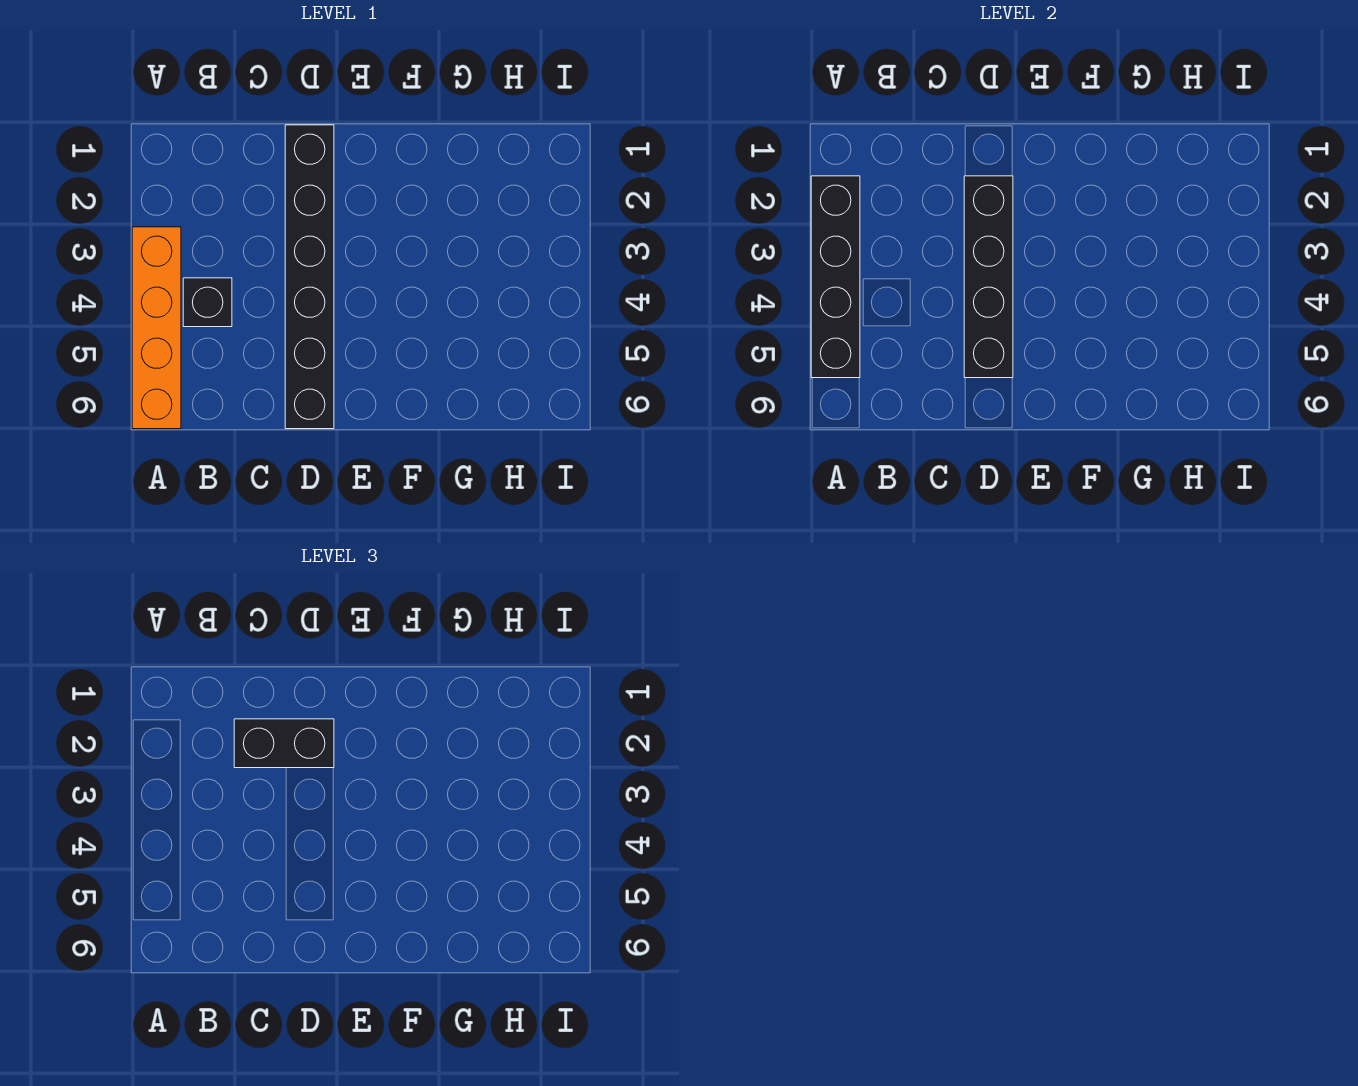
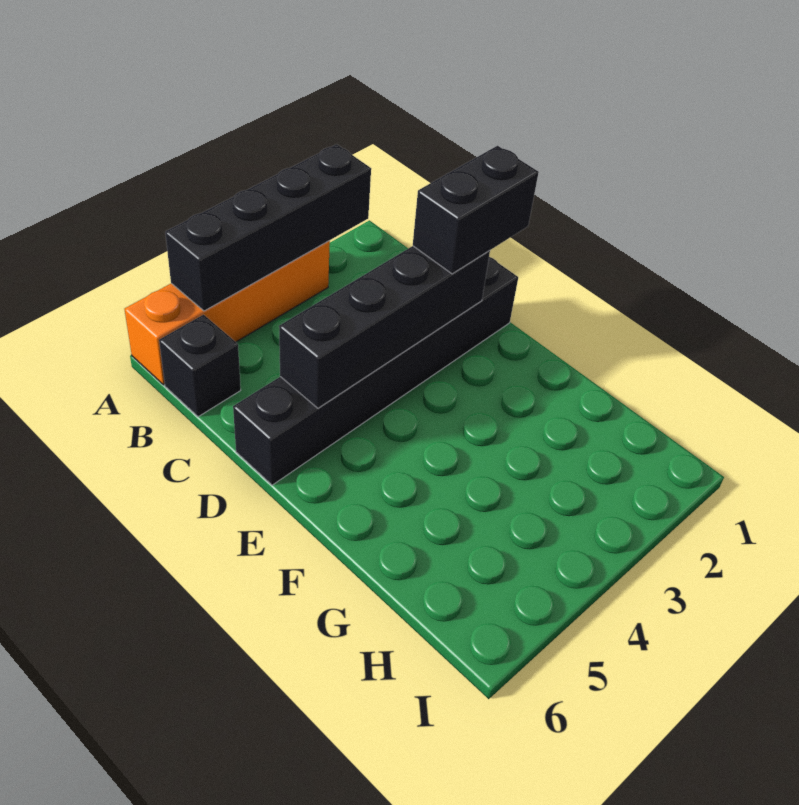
black 1x1 brick [183,278,232,327] -> black 1x1 brick moved to [159,315,241,417]
black 1x2 brick [234,719,334,768] -> black 1x2 brick turned to [413,146,539,274]

